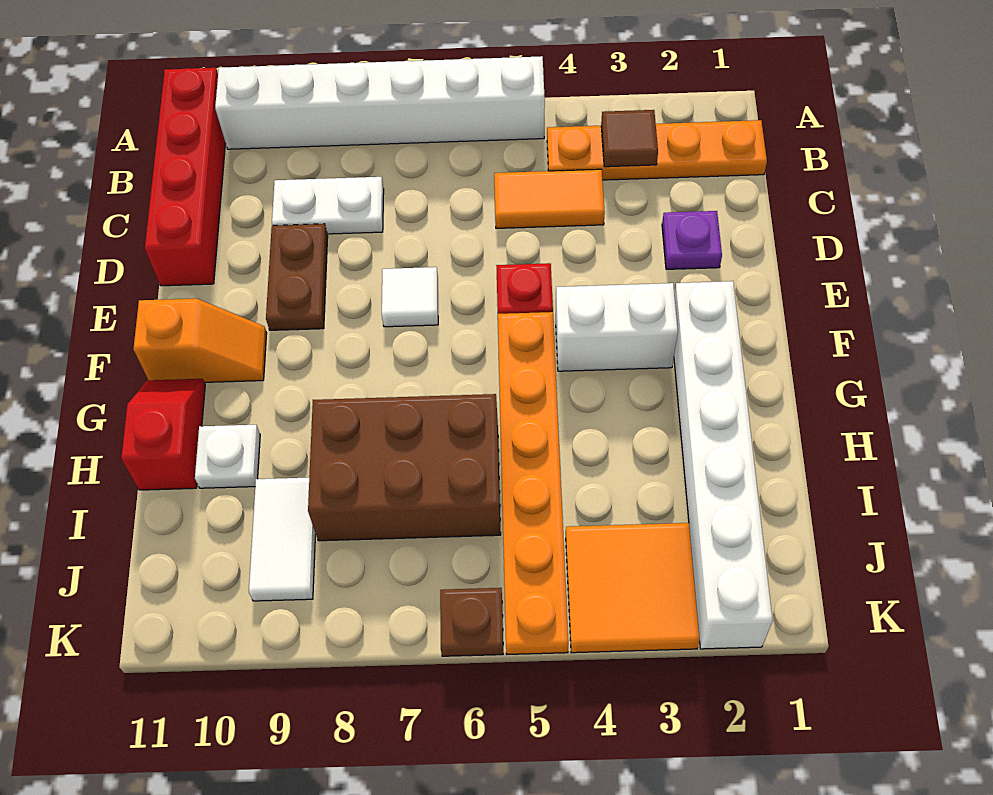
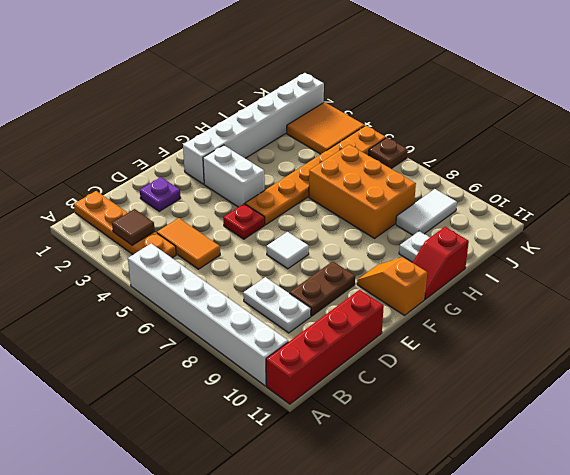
brown 2x3 brick [308,394,501,541] -> orange 2x3 brick [309,145,416,238]

